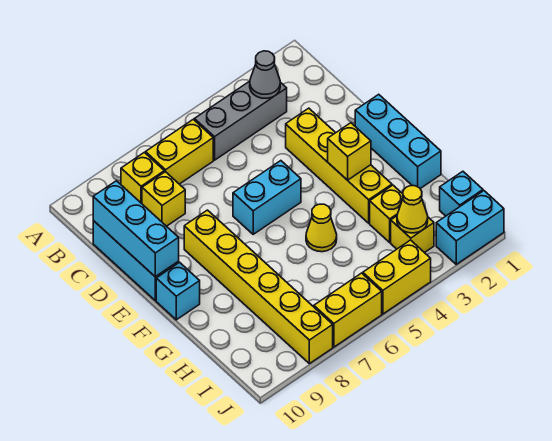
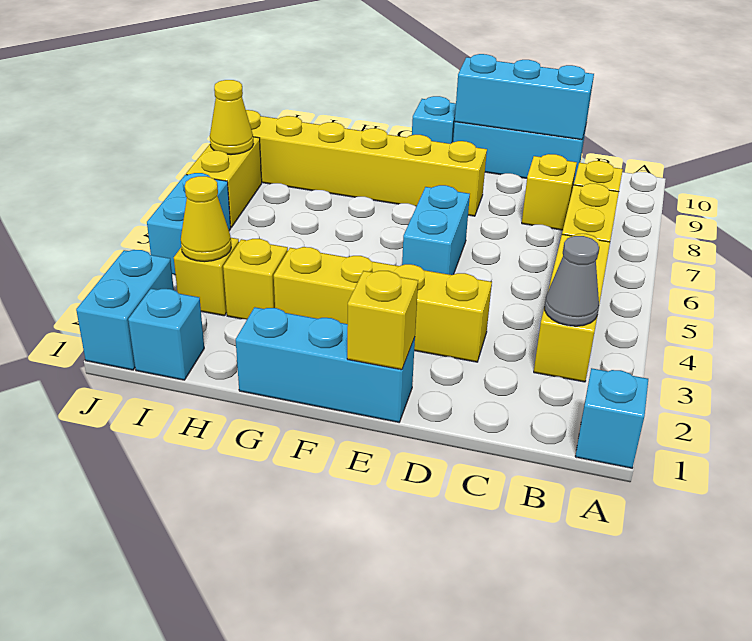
none -> cyan 1x1 brick [575,368,648,468]
grey 1x3 brick [194,81,287,160] -> yellow 1x3 brick [534,234,610,382]
yellow 1x1 brick [328,123,371,180] -> yellow 1x1 brick moved to [347,271,418,370]
yellow 1x1 cone [306,204,337,252] -> yellow 1x1 cone moved to [210,80,253,155]
yellow 1x2 brick [363,240,431,314] -> cyan 1x2 brick [147,173,231,275]

